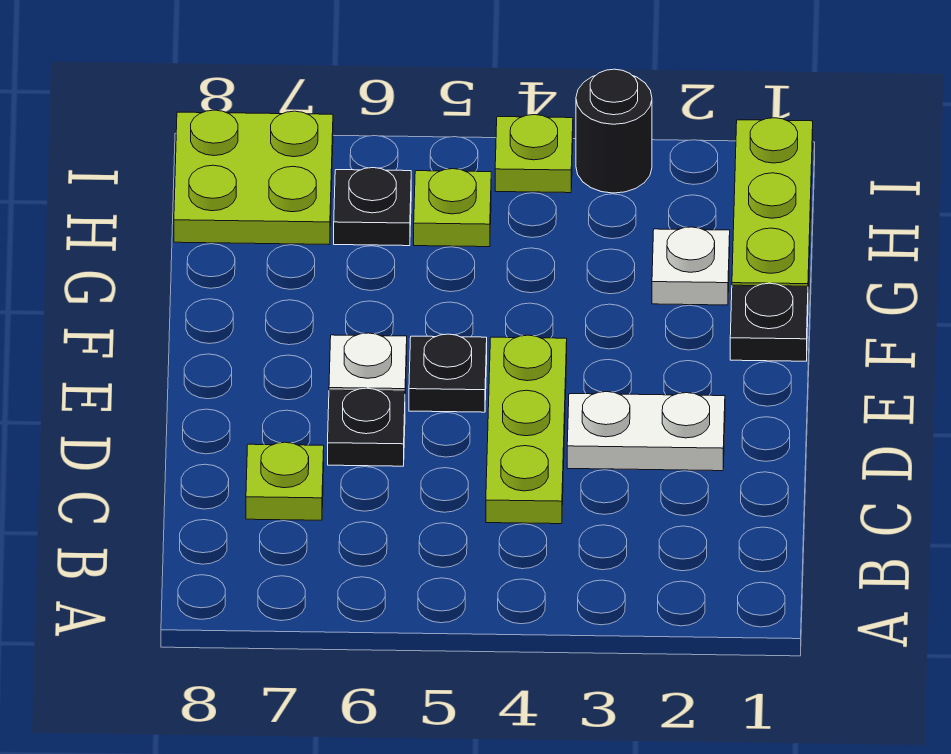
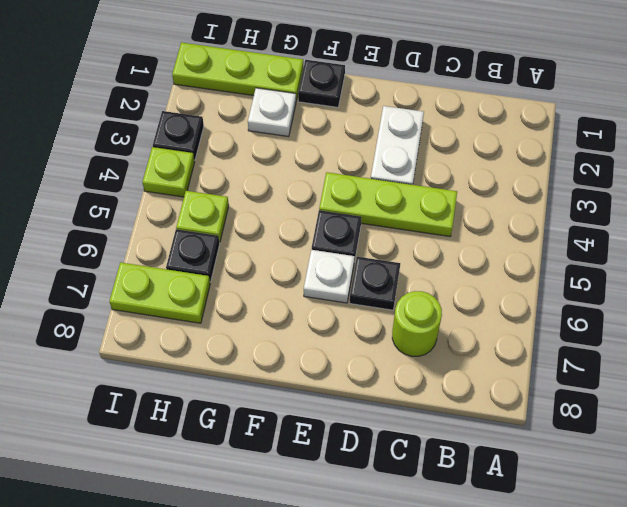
lime 1x1 plate [246,442,324,520] -> lime 1x1 round brick [392,291,442,356]
lime 2x2 plate [174,110,333,245] -> lime 1x2 plate [109,262,210,323]
black 1x1 round brick [576,69,652,193] -> black 1x1 plate [153,111,204,160]

